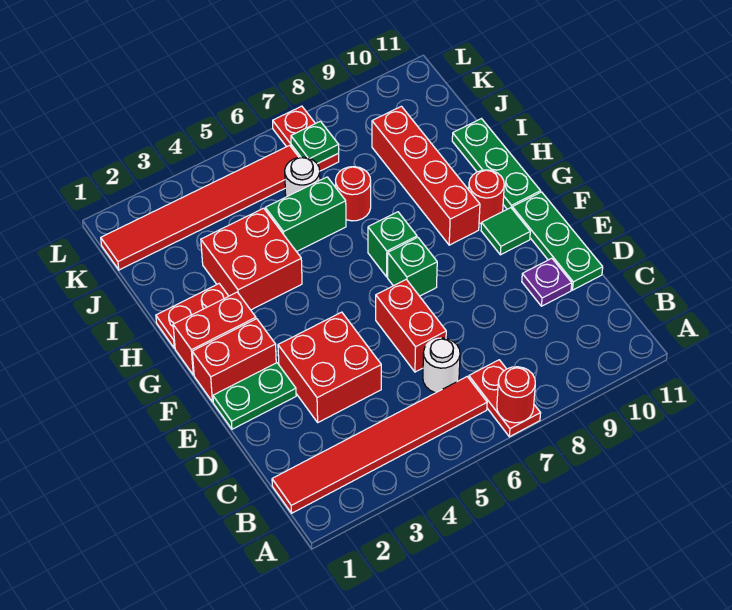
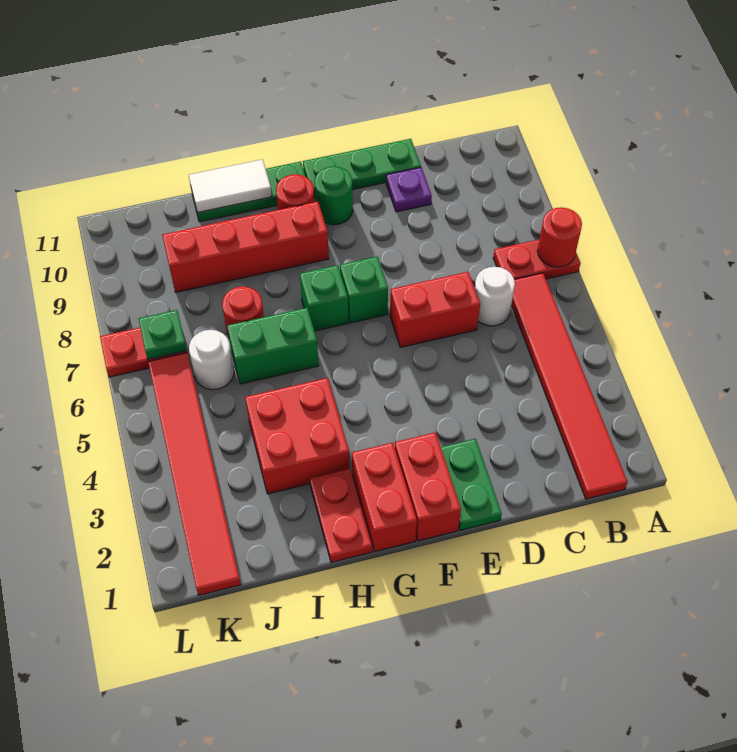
red 2x2 brick [278,312,381,422] -> none
green 1x1 tile [481,208,530,255] -> green 1x1 round brick [315,166,353,225]
none -> white 1x2 tile [189,159,272,213]
green 1x2 brick [265,177,346,252] -> green 1x2 brick turned to [227,308,319,384]

